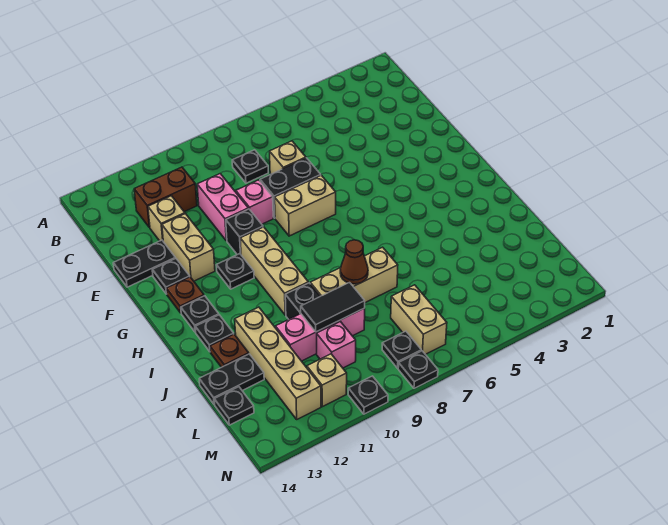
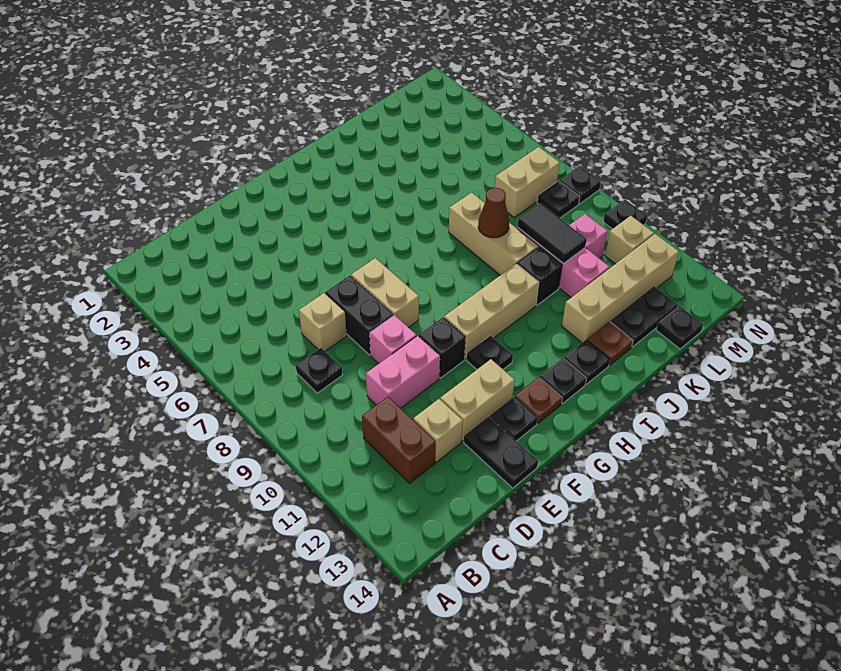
black 1x2 plate [199,354,264,405] -> black 1x2 plate turned to [610,286,678,347]

